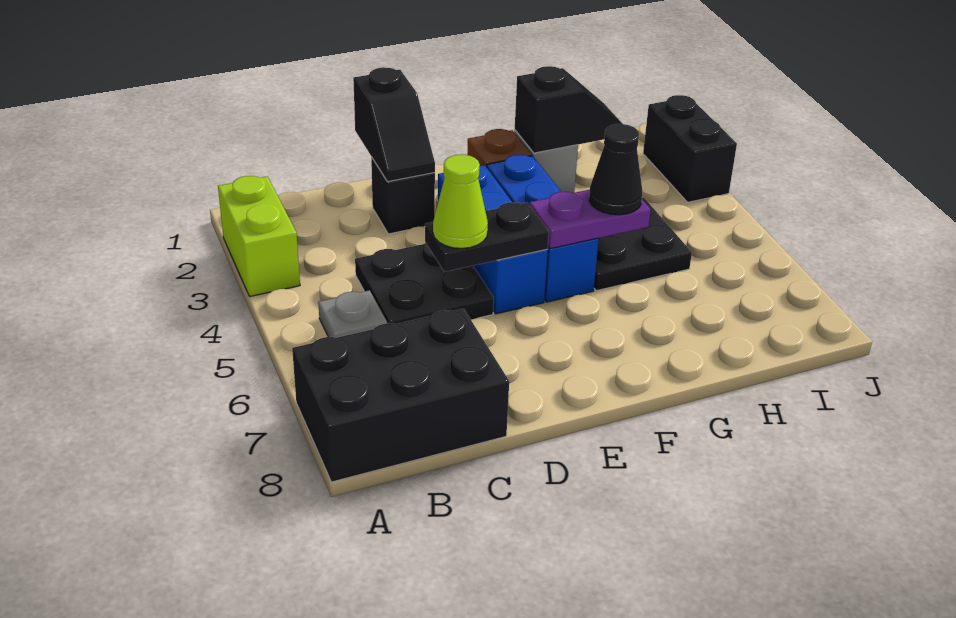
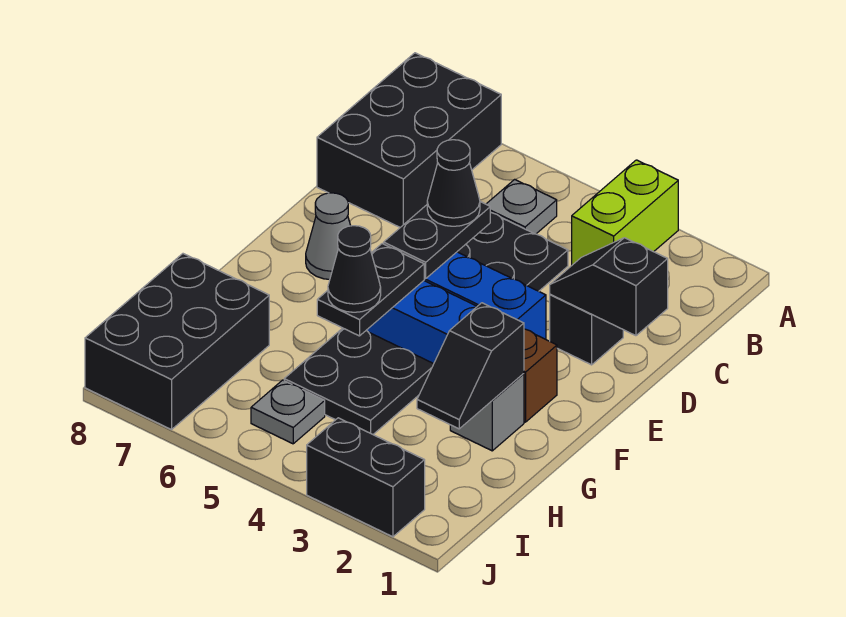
lime 1x2 brick [218,176,300,296] -> lime 1x2 brick turned to [572,160,678,265]
lime 1x1 cone [433,155,488,248] -> black 1x1 cone [427,140,480,226]
none -> grey 1x1 cone [306,193,351,279]
purple 1x2 plate [530,190,651,249] -> black 1x2 plate [317,244,424,336]
none -> black 2x3 brick [85,254,269,430]
none -> grey 1x1 plate [251,380,325,444]

